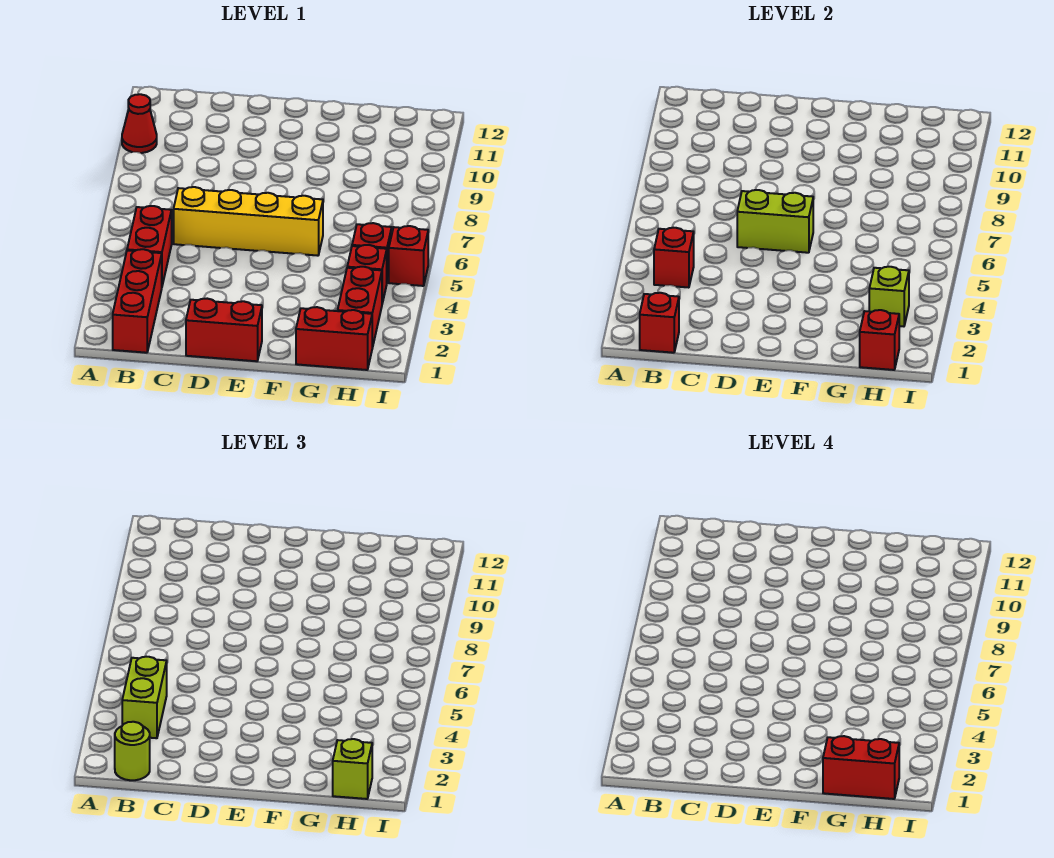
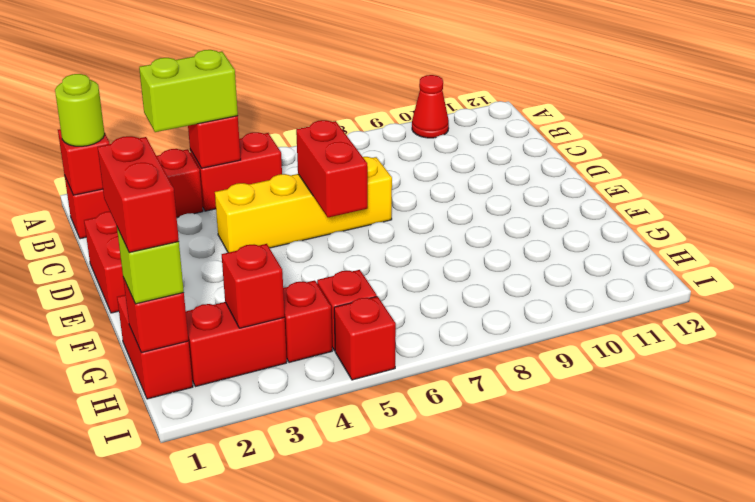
yellow 1x4 brick [174,187,323,256] -> yellow 1x4 brick turned to [215,157,392,253]
lime 1x2 brick [737,190,813,253] -> red 1x2 brick [296,120,368,217]
lime 1x1 brick [869,267,909,326] -> red 1x1 brick [222,244,285,328]

